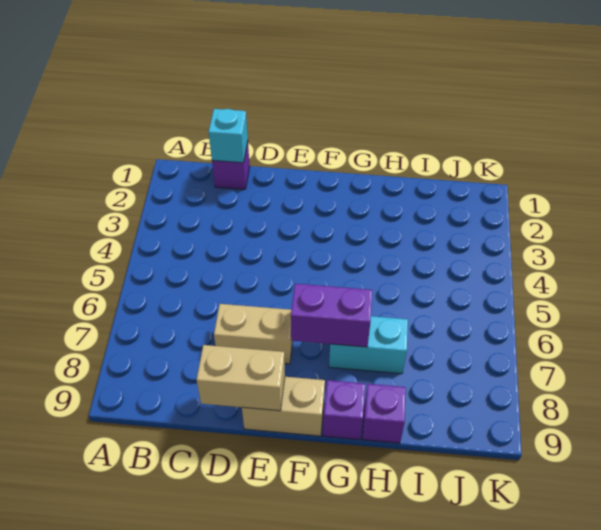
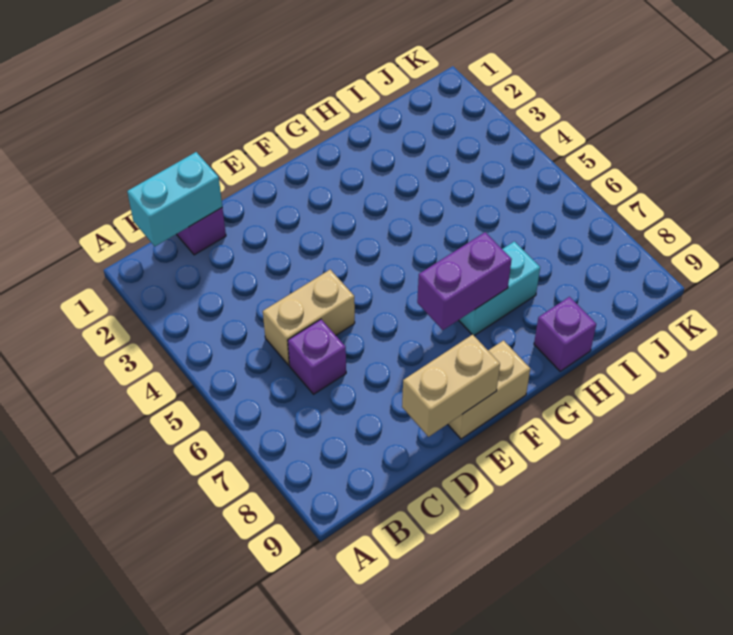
cyan 1x1 brick [209,109,248,163] -> cyan 1x2 brick [127,152,222,246]
tan 1x2 brick [214,304,293,364] -> tan 1x2 brick moved to [263,270,355,365]
purple 1x1 brick [323,380,365,440] -> purple 1x1 brick moved to [288,319,346,394]

